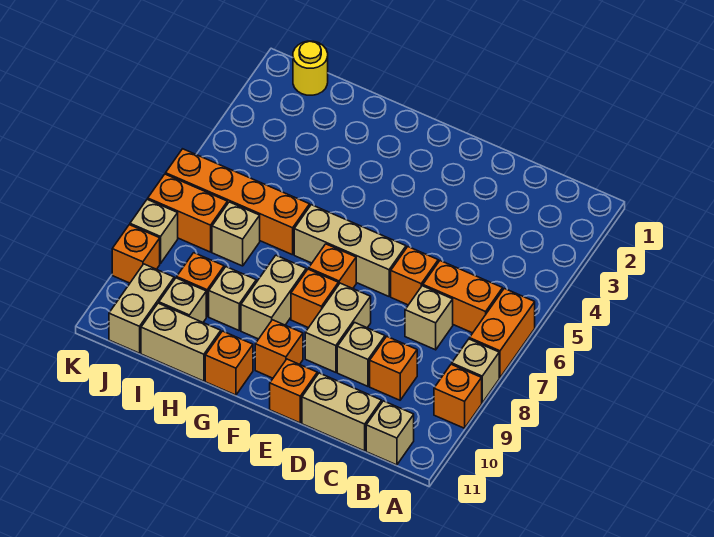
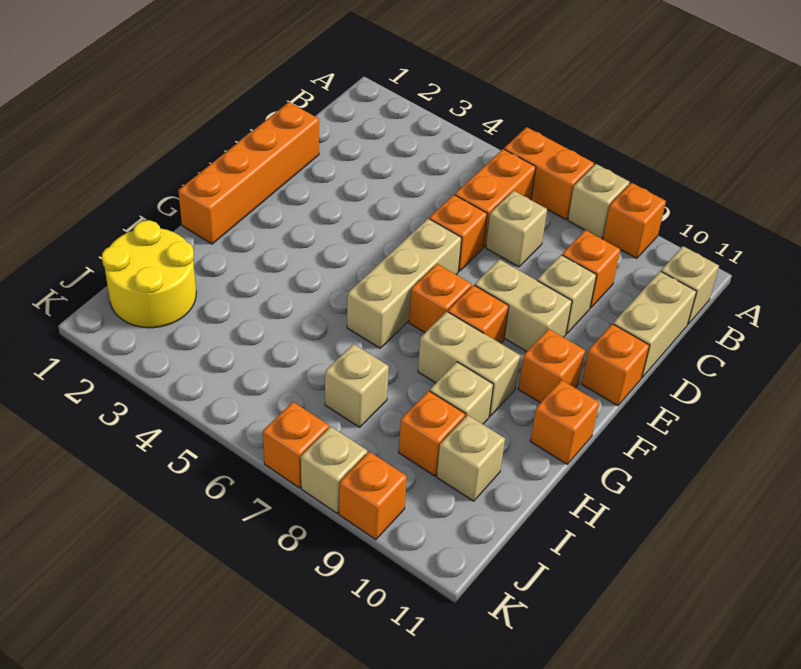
orange 1x4 brick [166,149,310,255] -> orange 1x4 brick moved to [178,102,319,244]
tan 1x2 brick [141,303,221,381] -> none
yellow 1x1 round brick [293,41,328,95] -> yellow 2x2 round brick [102,220,196,328]
orange 1x2 brick [148,174,227,252] -> orange 1x1 brick [263,402,329,488]
tan 1x2 brick [109,264,174,353] -> none

